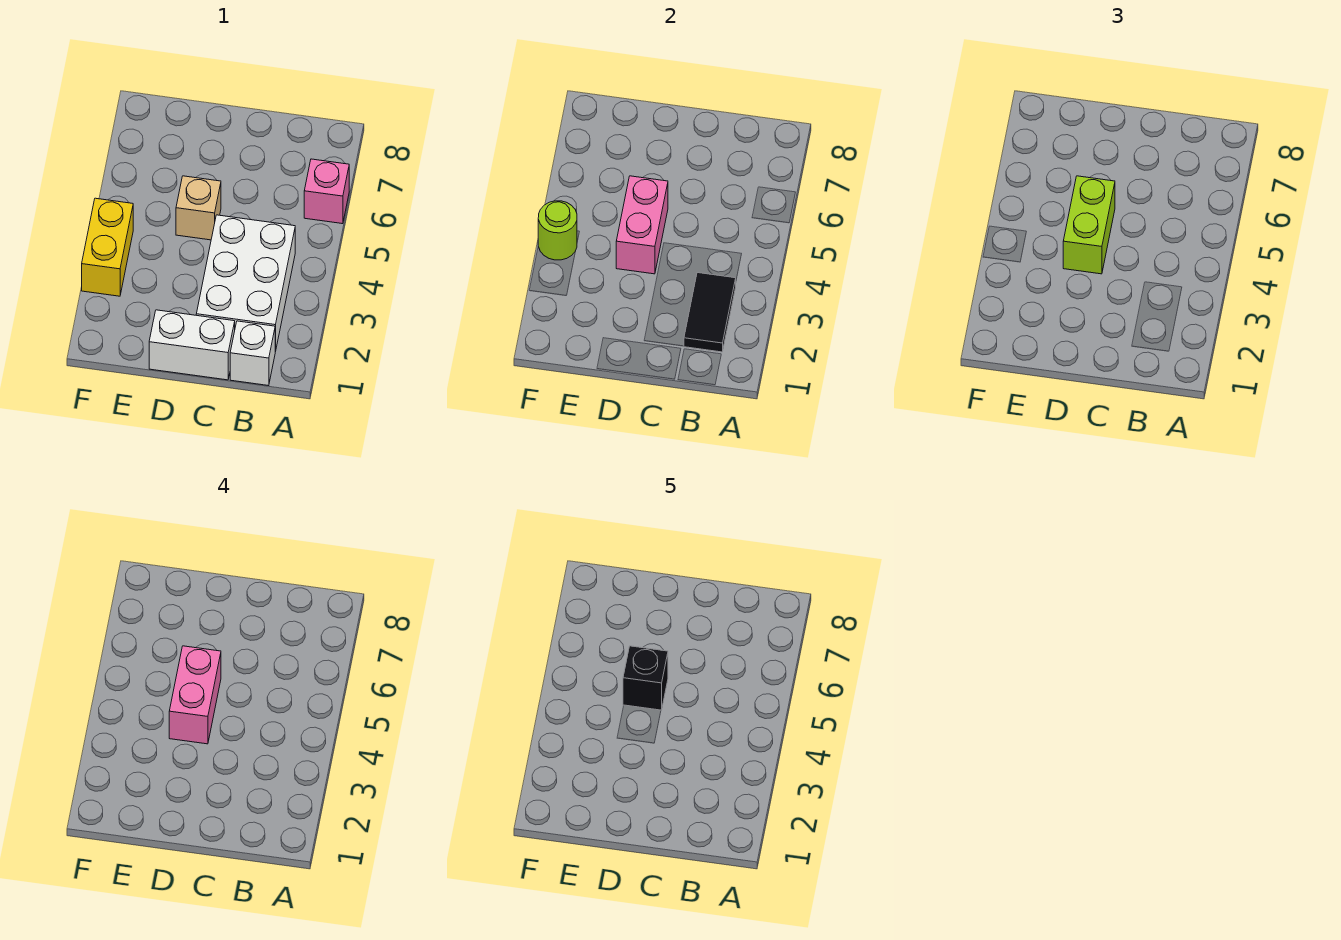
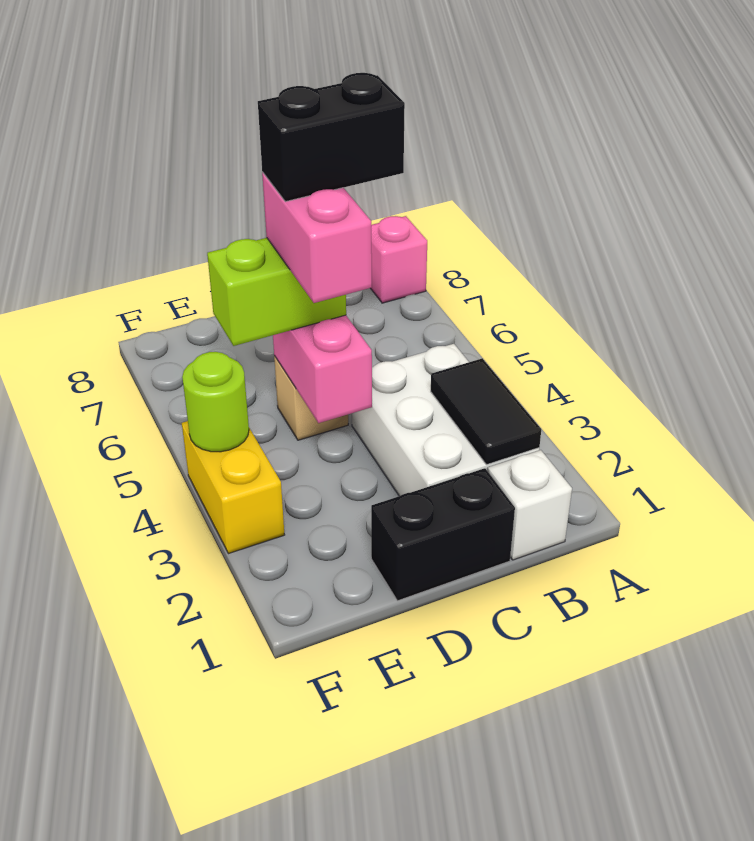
pink 1x1 brick [304,159,349,224] -> pink 1x1 brick moved to [371,216,427,303]
white 1x2 brick [149,310,235,380] -> black 1x2 brick [371,468,515,601]
lime 1x2 brick [1063,176,1115,274] -> lime 1x2 brick turned to [207,238,346,346]
black 1x1 brick [623,646,668,710] -> black 1x2 brick [258,73,405,202]

